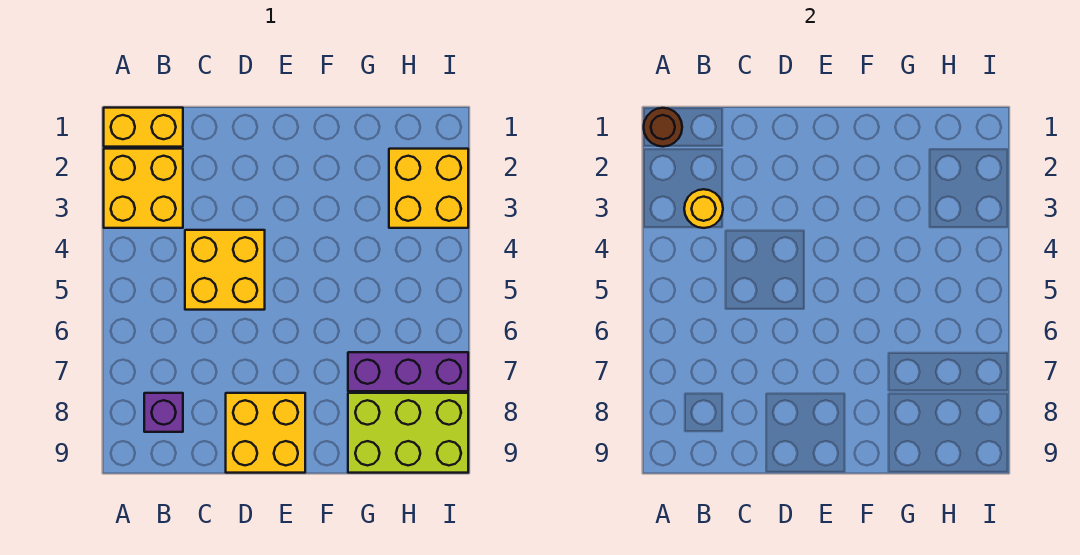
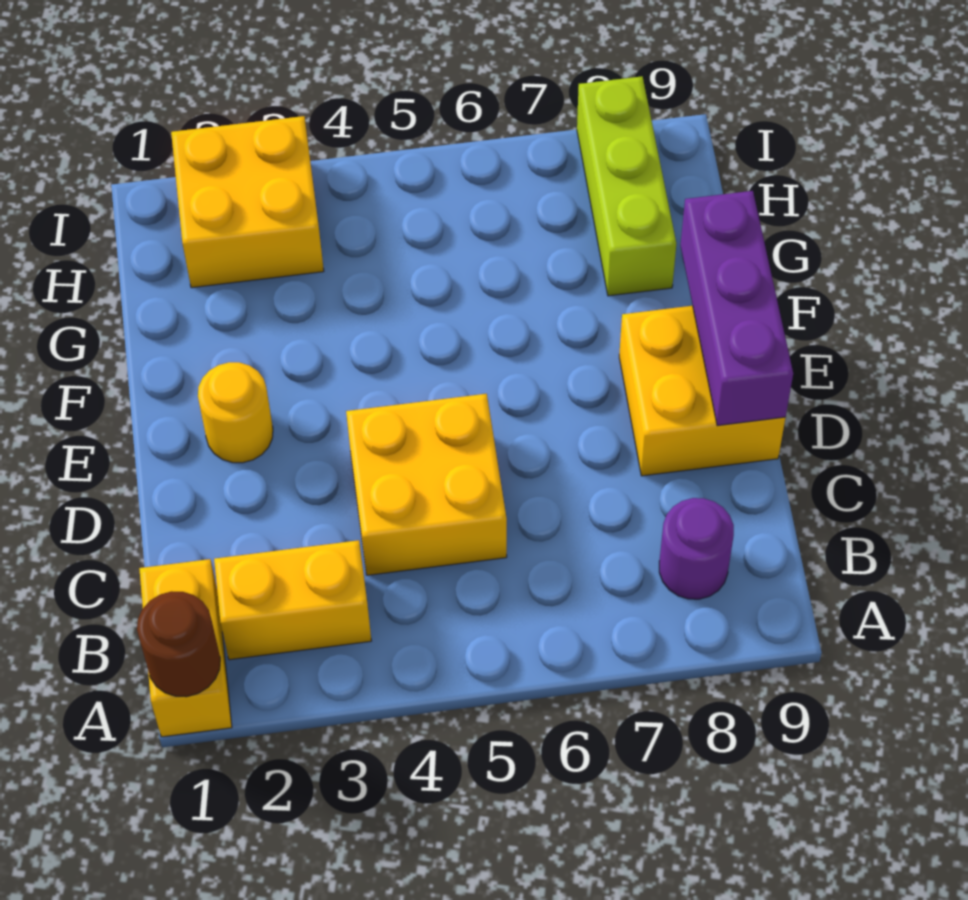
yellow 2x2 brick [104,149,183,228] -> yellow 1x2 brick [214,540,371,660]
yellow 1x1 round brick [684,189,723,228] -> yellow 1x1 round brick moved to [198,362,273,463]
purple 1x1 brick [144,393,183,432] -> purple 1x1 round brick [659,498,734,599]
purple 1x3 brick [348,352,468,391] -> purple 1x3 brick moved to [681,191,793,426]
lime 2x3 brick [348,393,468,473] -> lime 1x3 brick [577,76,676,296]

